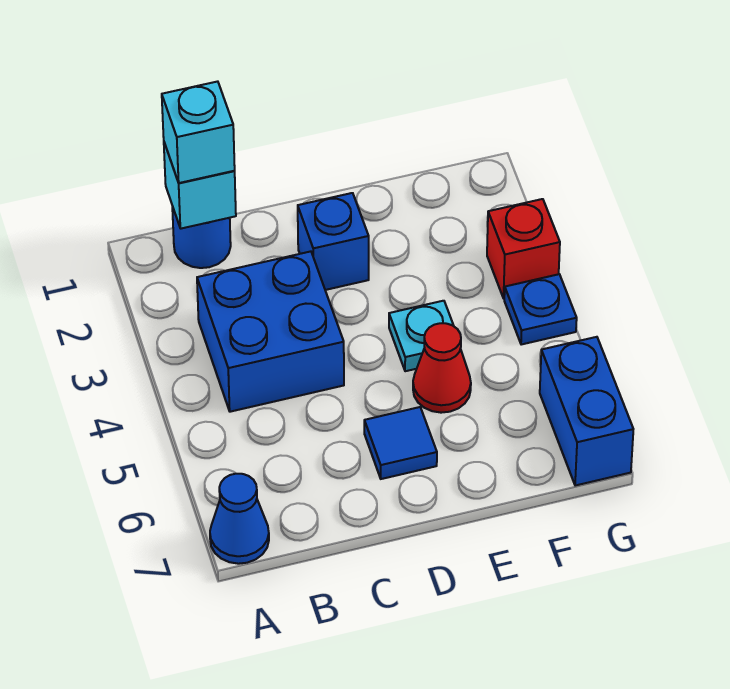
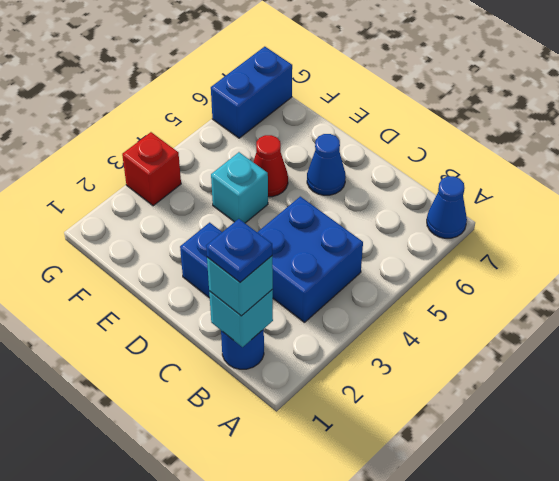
blue 1x1 tile [364,407,437,479] -> blue 1x1 cone [307,134,346,195]
cyan 1x1 plate [389,301,454,371] -> cyan 1x1 brick [211,152,268,223]
blue 1x1 plate [504,274,577,345] -> blue 1x1 plate moved to [206,219,272,282]

